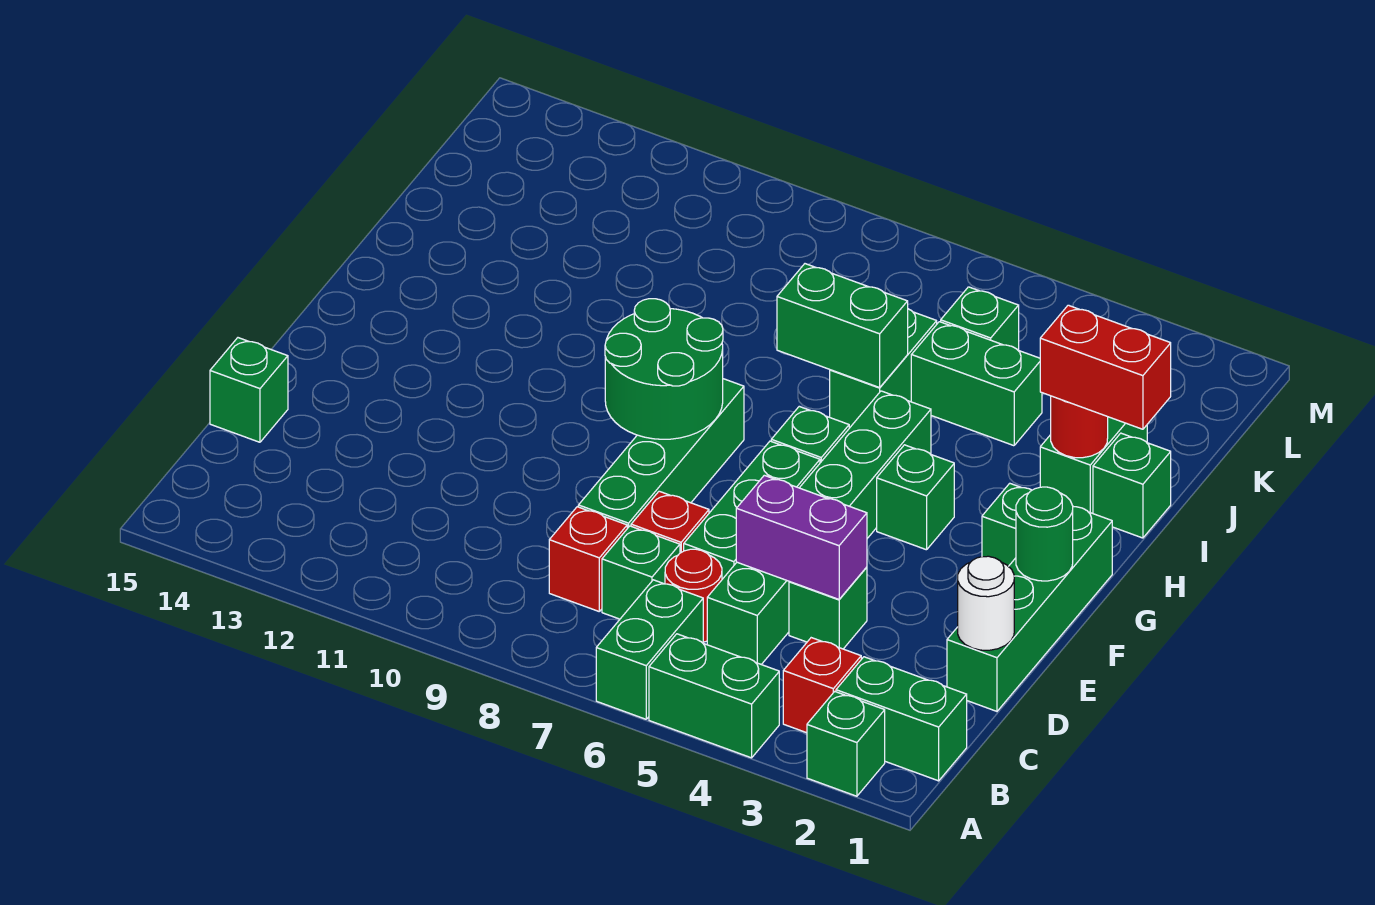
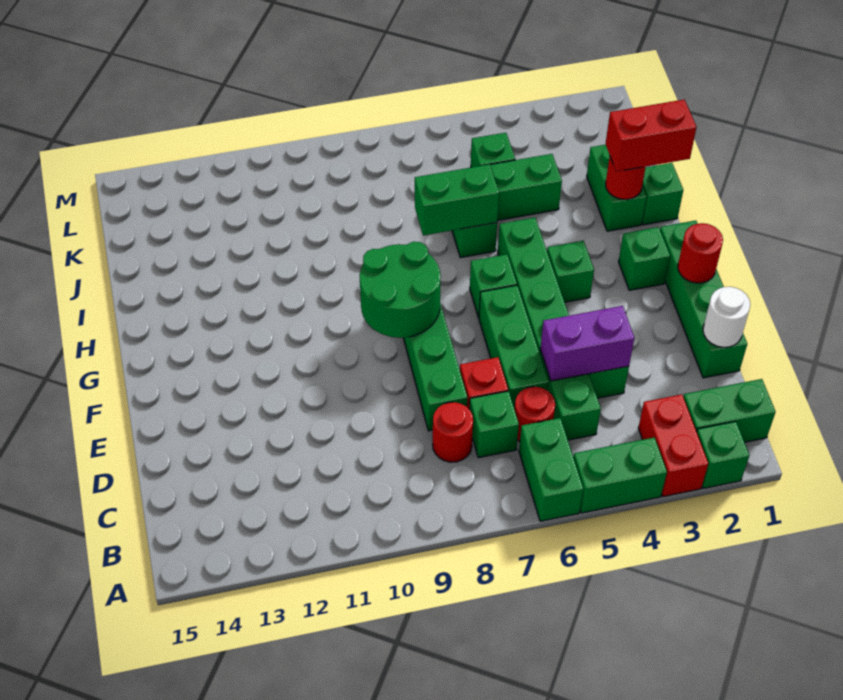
red 1x1 brick [783,638,861,733] -> red 1x2 brick [638,395,708,497]
red 1x1 brick [549,507,627,611] -> red 1x1 round brick [433,402,473,462]
green 1x1 brick [210,338,288,442] -> none
green 1x1 round brick [1016,487,1073,581] -> red 1x1 round brick [678,223,723,283]

